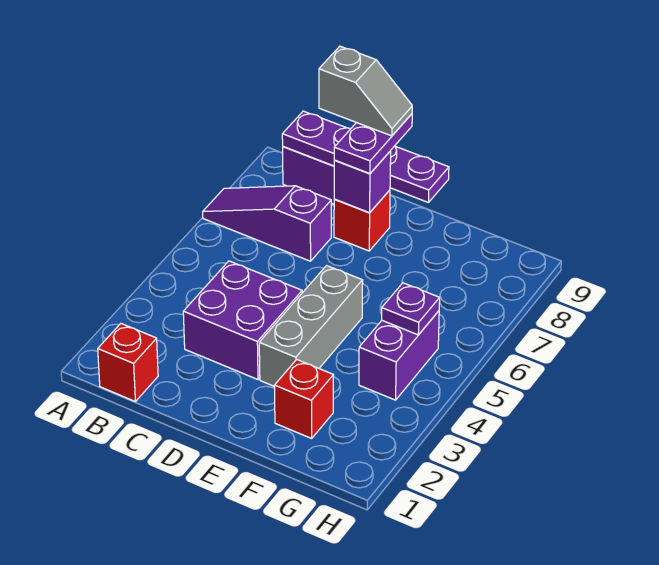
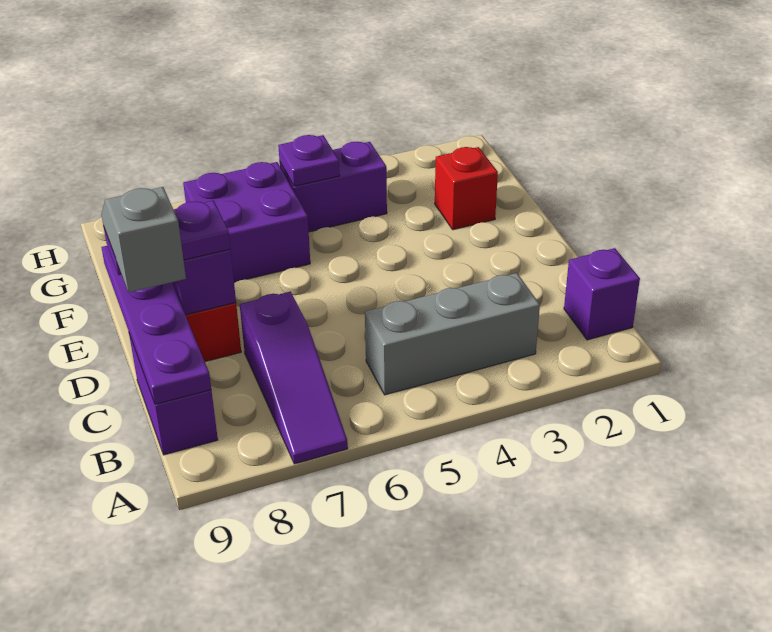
red 1x1 brick [98,324,158,401] -> purple 1x1 brick [564,248,640,340]
purple 2x2 brick [183,261,302,380] -> purple 2x2 brick moved to [183,162,310,282]
grey 1x3 brick [259,266,363,386] -> grey 1x3 brick moved to [365,273,540,395]

